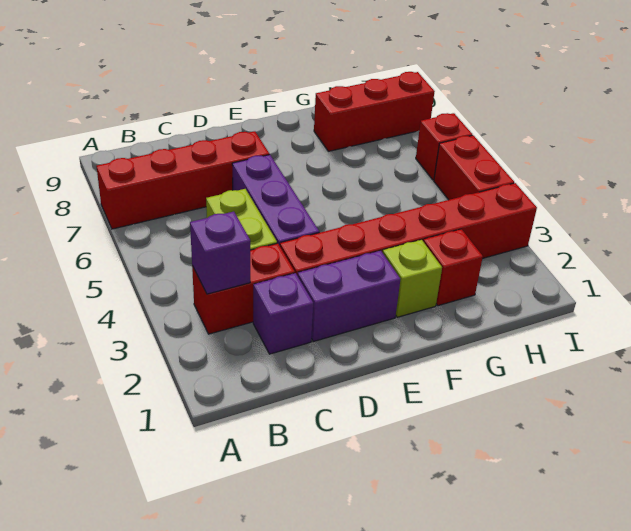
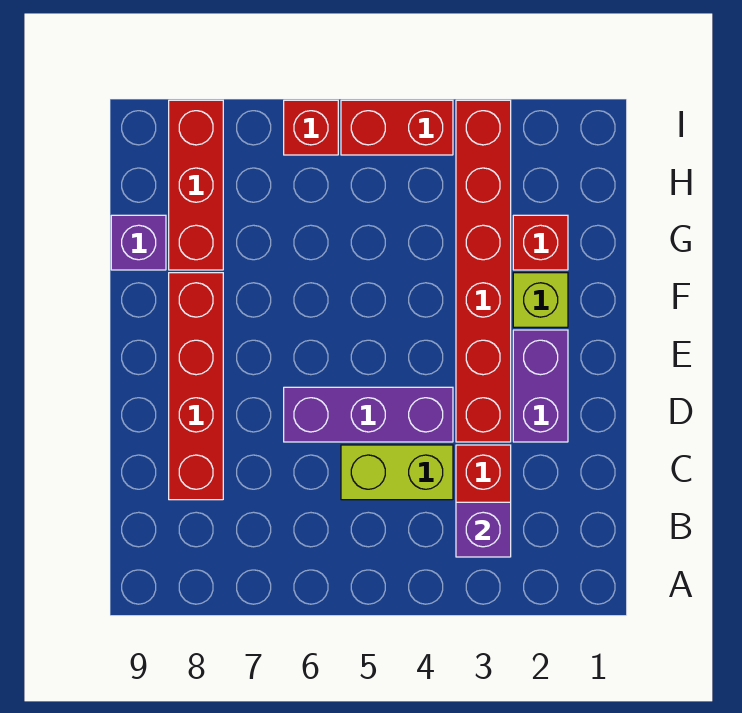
red 1x4 brick [96,131,269,229] -> red 1x4 brick moved to [169,273,223,500]
purple 1x1 brick [253,273,313,354] -> purple 1x1 brick moved to [111,215,166,270]

